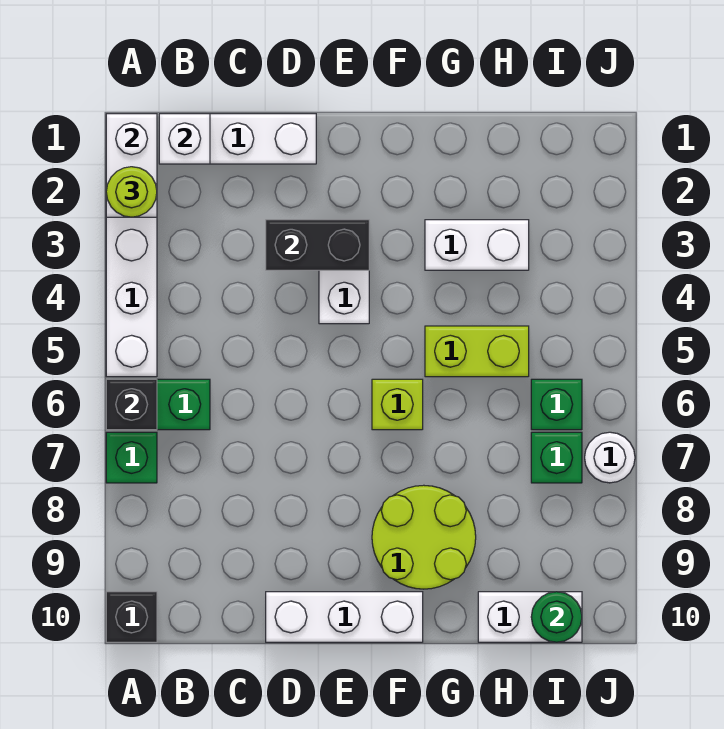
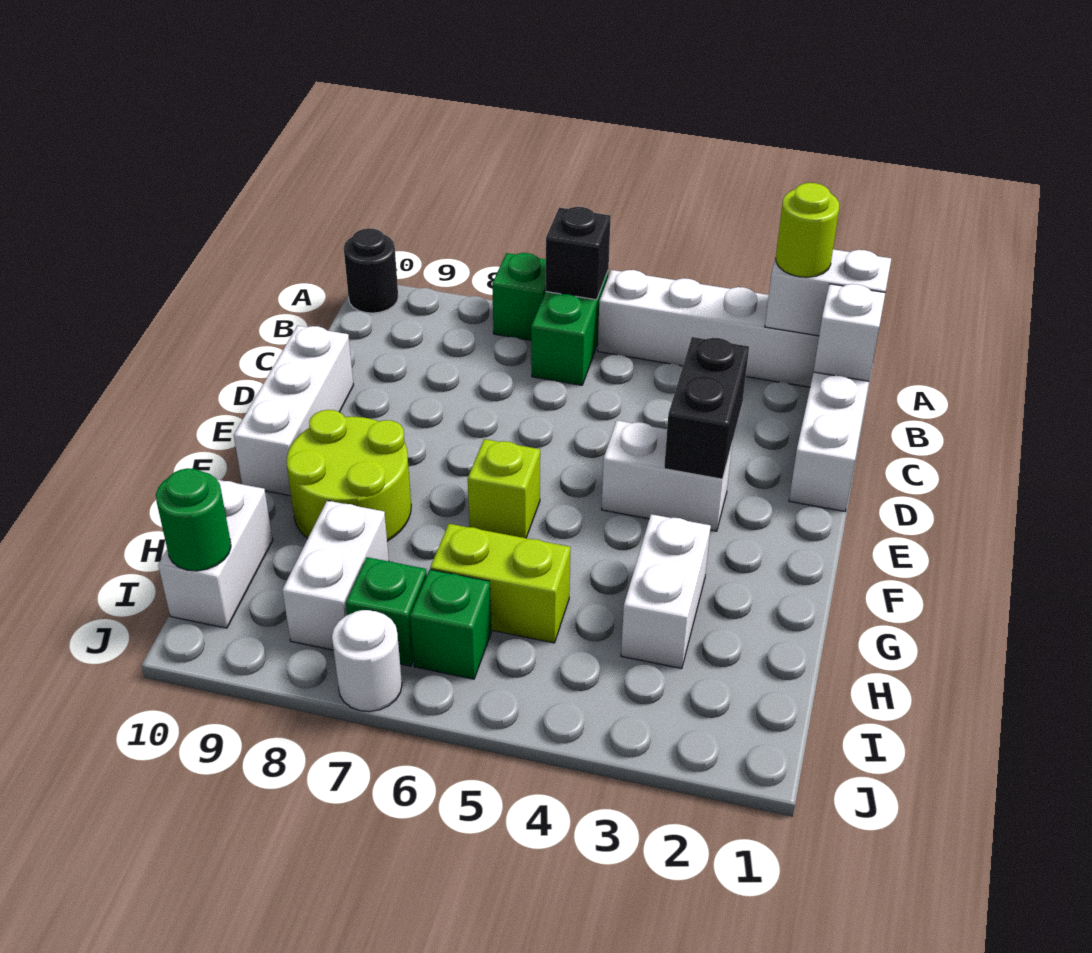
black 1x1 brick [106,592,157,642] -> black 1x1 round brick [344,228,398,313]
lime 1x2 brick [425,326,529,377] -> lime 1x2 brick turned to [430,524,570,643]
none -> white 1x2 brick [282,501,389,650]

